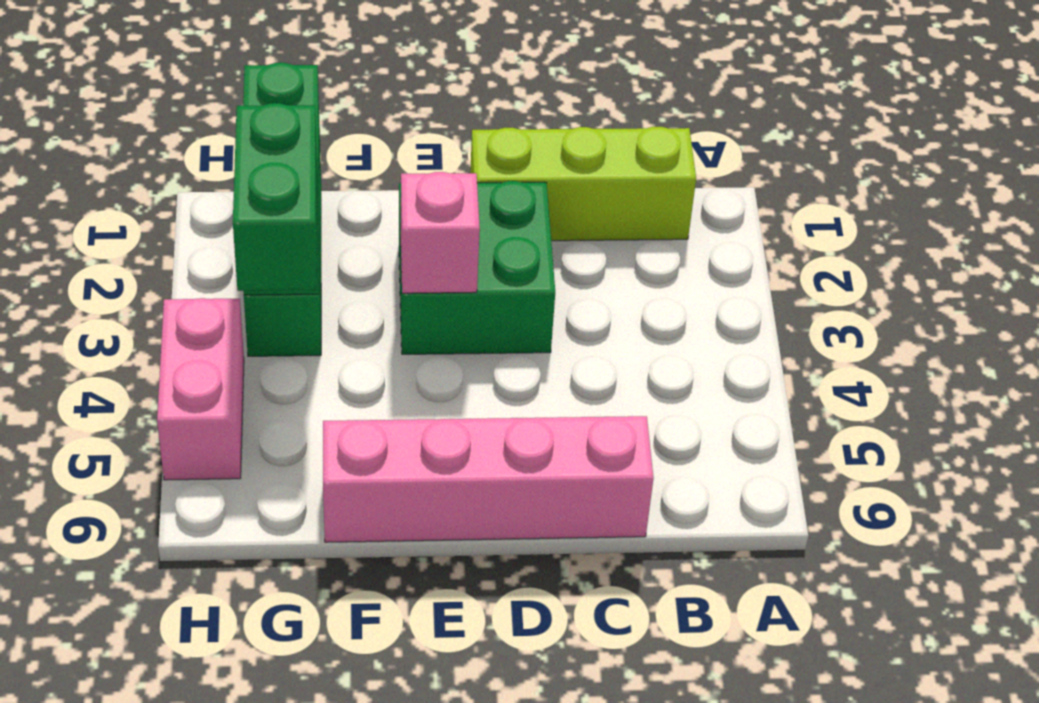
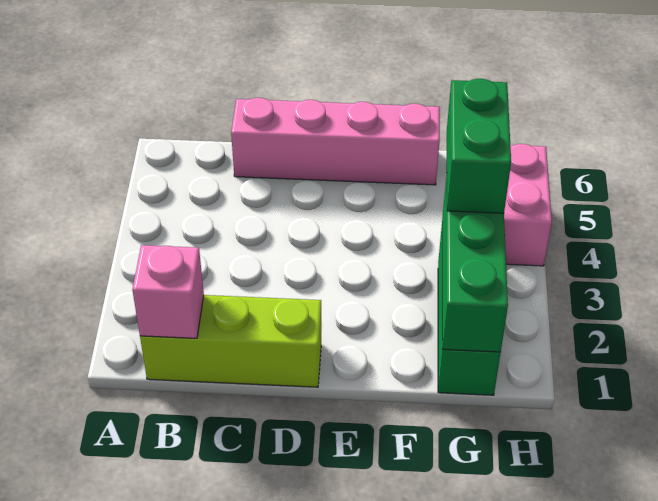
green 2x2 brick [399,181,555,354] -> none
pink 1x1 brick [401,172,480,293] -> pink 1x1 brick moved to [132,245,204,338]

